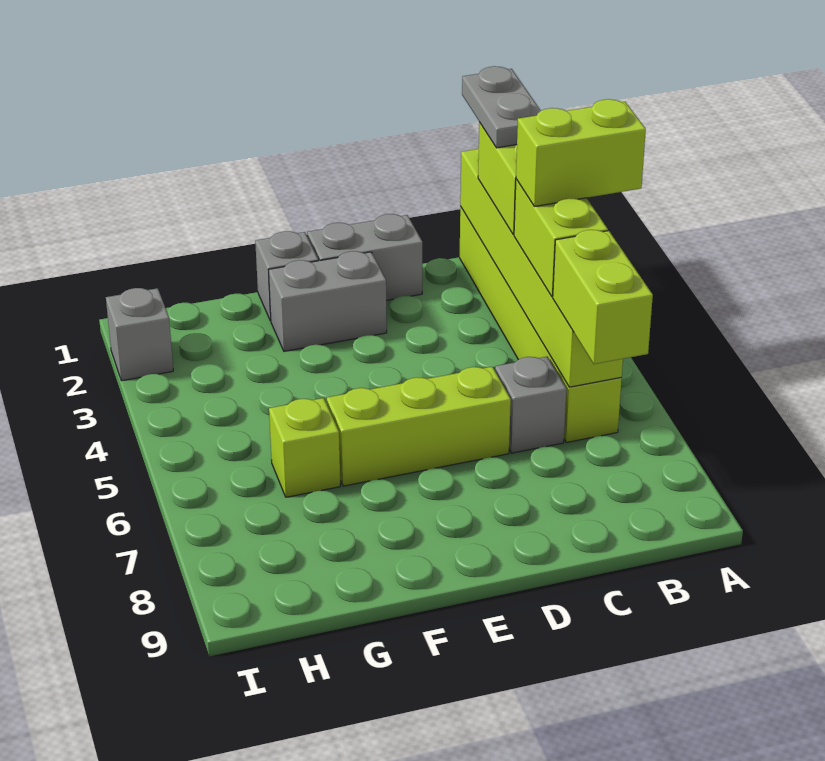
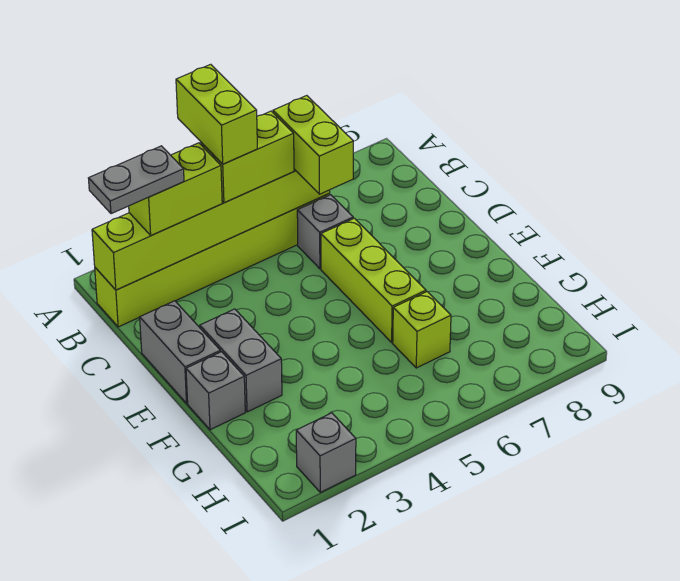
lime 1x2 brick [553,230,653,364] -> lime 1x2 brick turned to [273,96,353,194]

